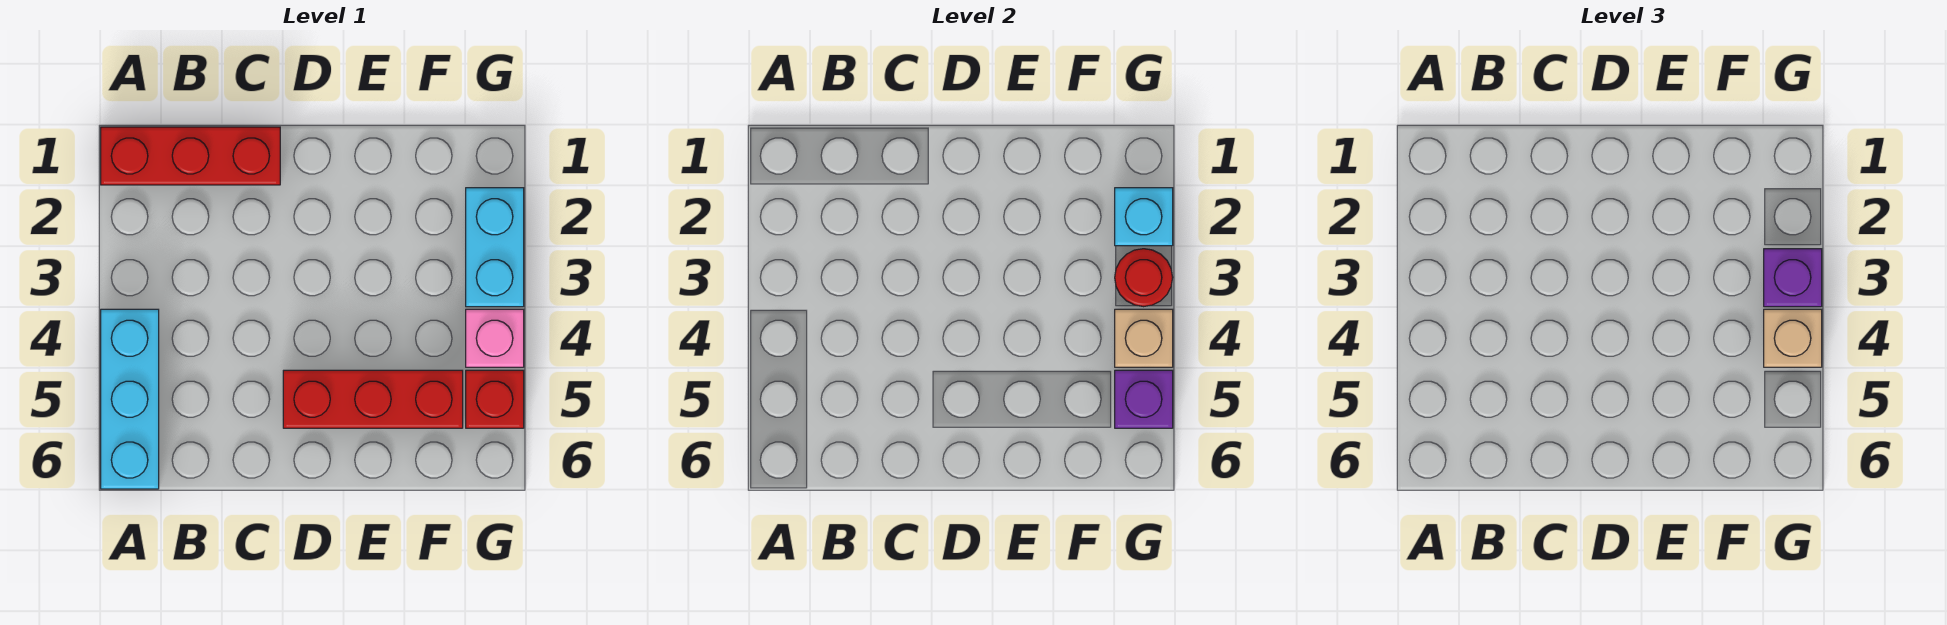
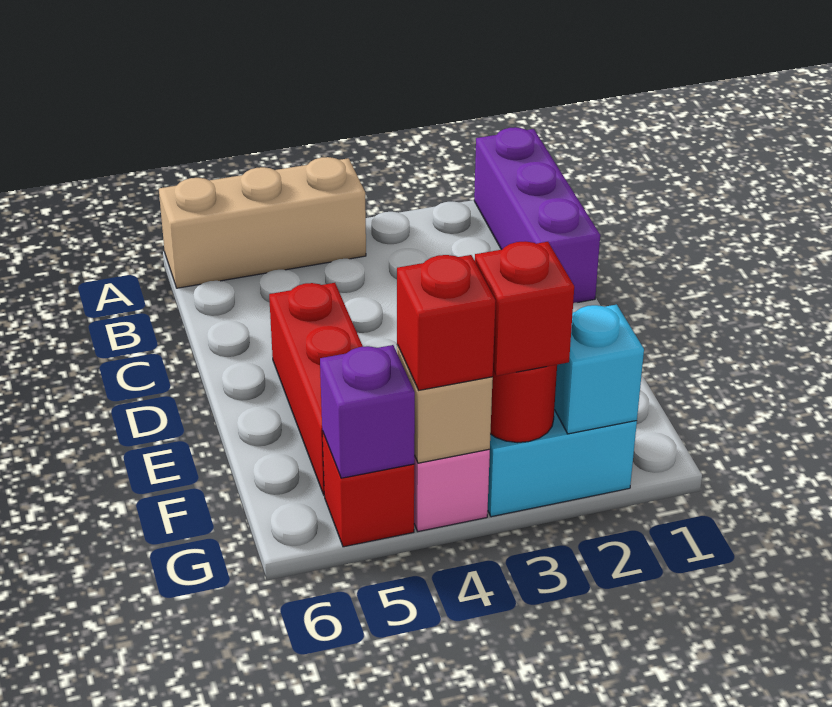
red 1x3 brick [101,127,280,185] -> purple 1x3 brick [474,127,600,303]
cyan 1x3 brick [101,309,159,489] -> tan 1x3 brick [159,157,366,288]
purple 1x1 brick [1764,249,1822,307] -> red 1x1 brick [475,241,574,376]
tan 1x1 brick [1764,309,1822,367] -> red 1x1 brick [397,255,496,390]

